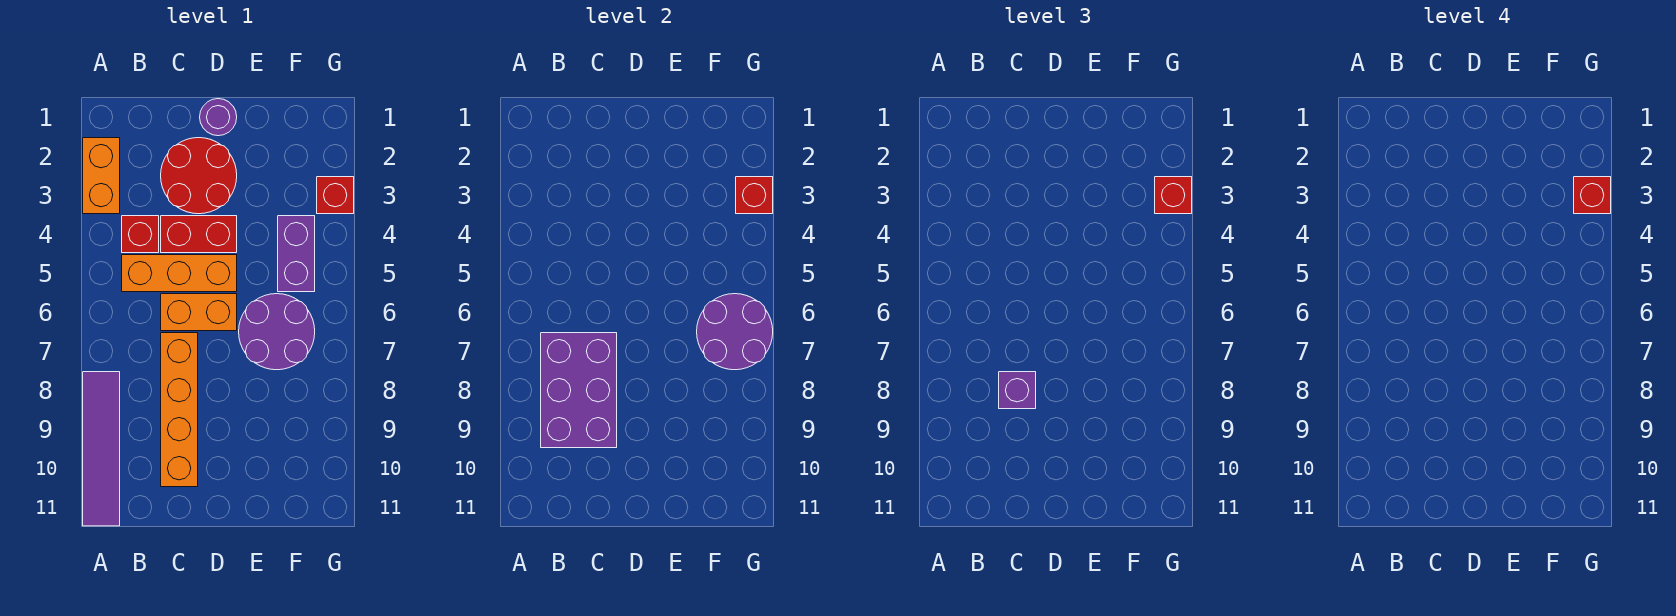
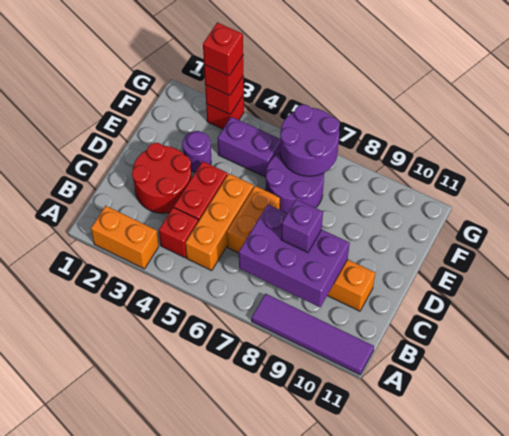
purple 1x1 round brick [200,99,237,136] -> purple 1x1 round brick moved to [183,131,211,172]

